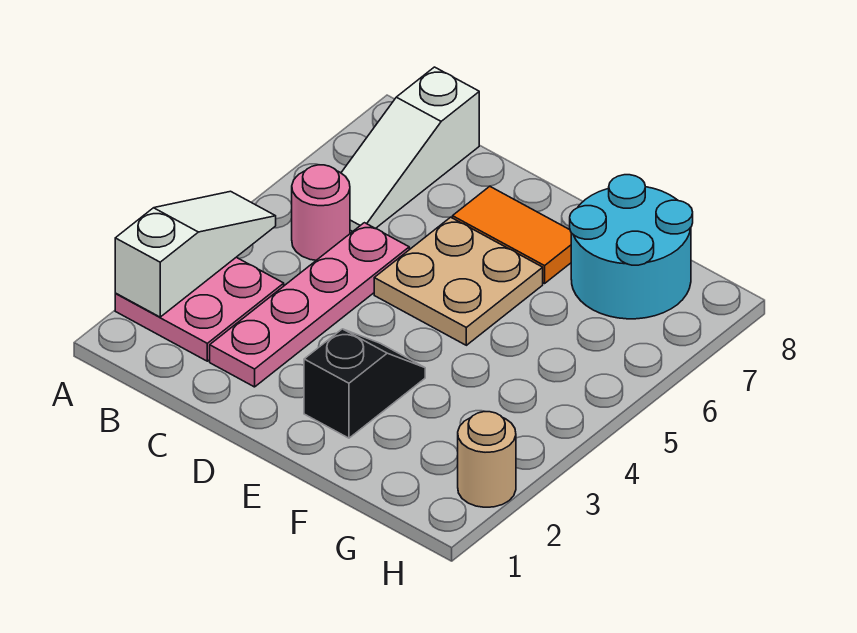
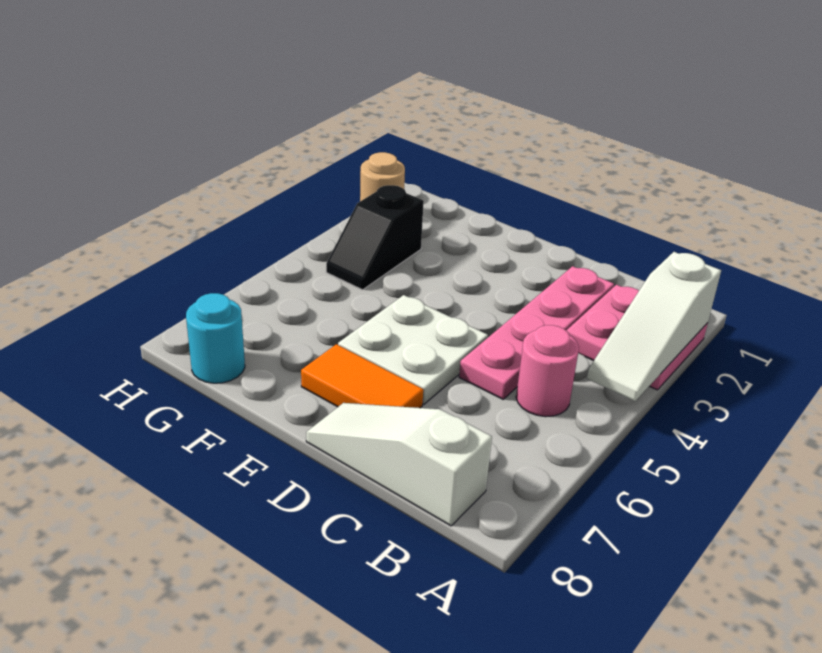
white 1x3 slope [341,67,479,232] -> white 1x3 slope turned to [306,403,492,526]
tan 2x2 plate [374,217,543,345] -> white 2x2 plate [338,295,488,404]
black 1x2 slope [304,329,425,438] -> black 1x2 slope moved to [326,185,424,290]
cyan 2x2 round brick [570,175,693,319] -> cyan 1x1 round brick [186,293,245,383]

